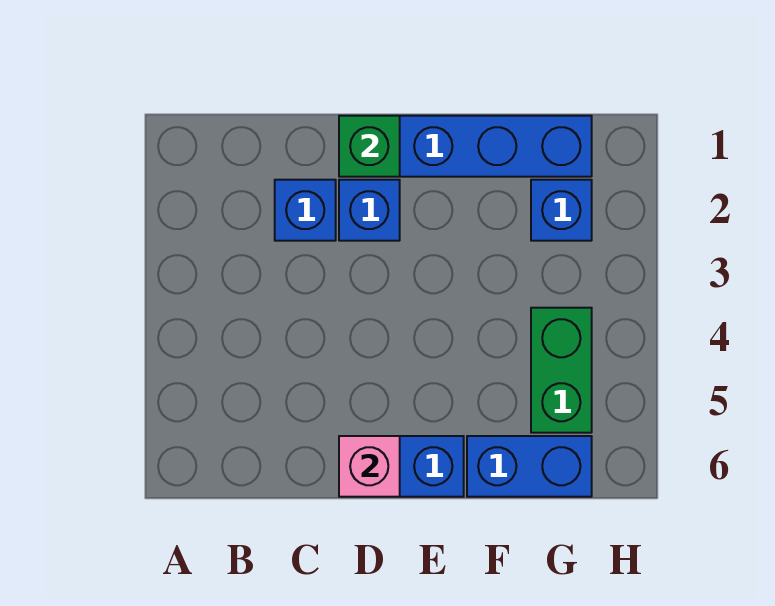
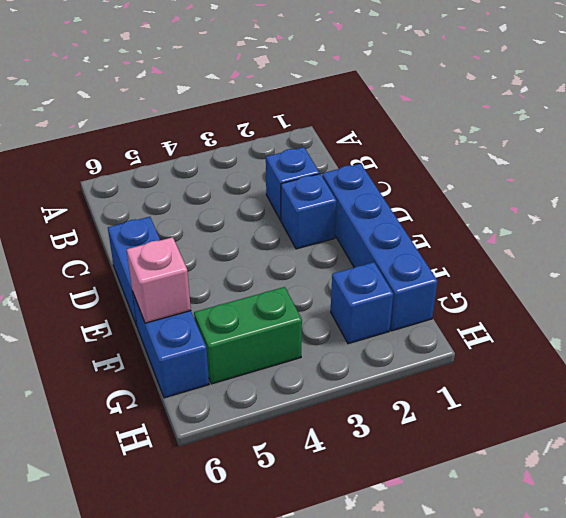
green 1x1 brick [339,116,400,177] -> none
pink 1x1 brick [339,436,400,497] -> pink 1x1 brick moved to [127,237,191,323]

